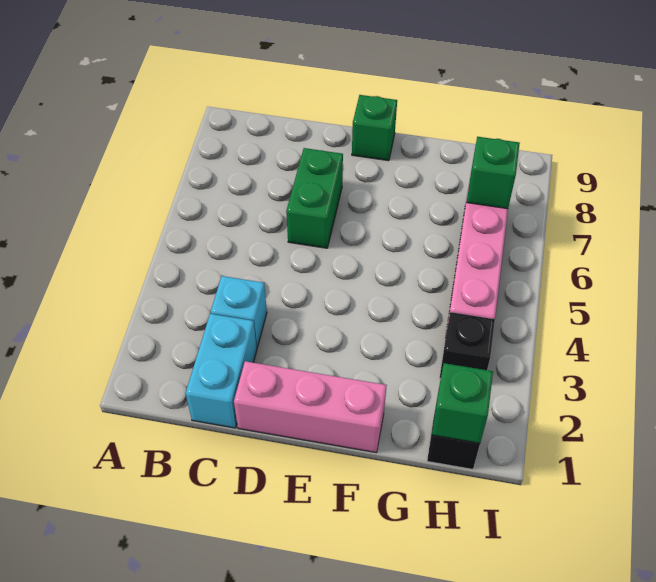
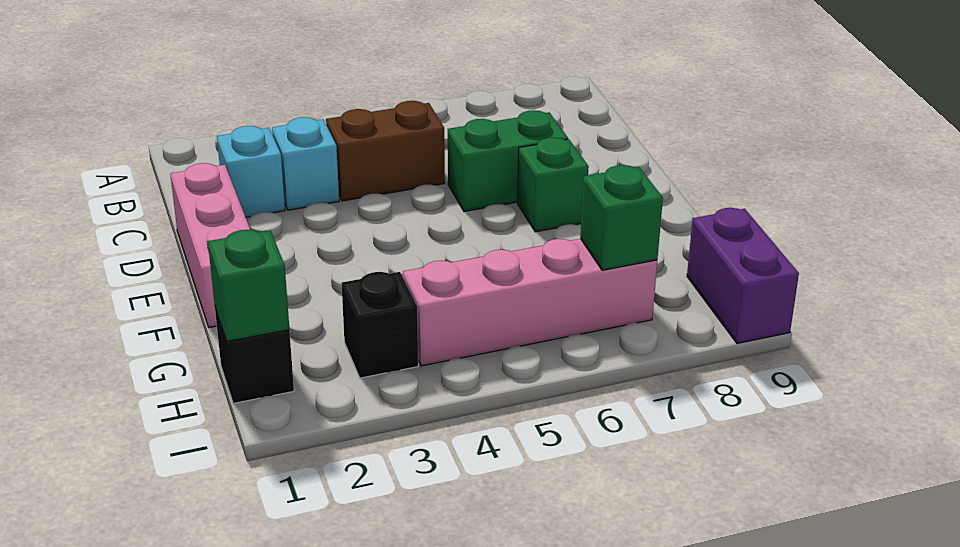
cyan 1x2 brick [186,313,257,428] -> cyan 1x1 brick [217,126,285,217]
none -> brown 1x2 brick [326,101,445,201]
green 1x1 brick [352,95,397,161] -> green 1x1 brick moved to [517,137,589,232]
none -> purple 1x2 brick [687,208,799,344]

